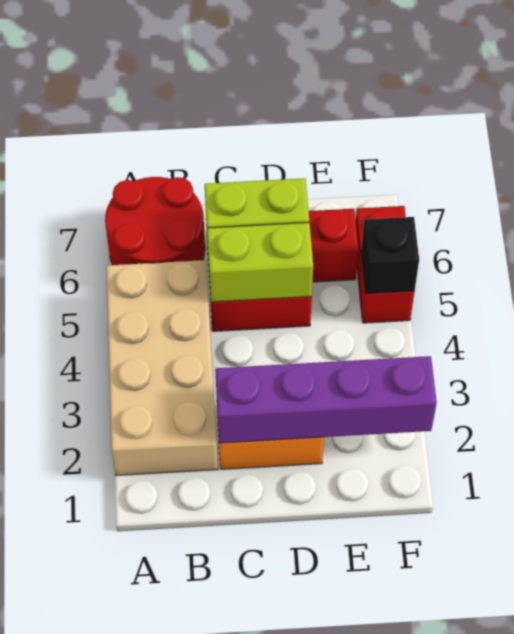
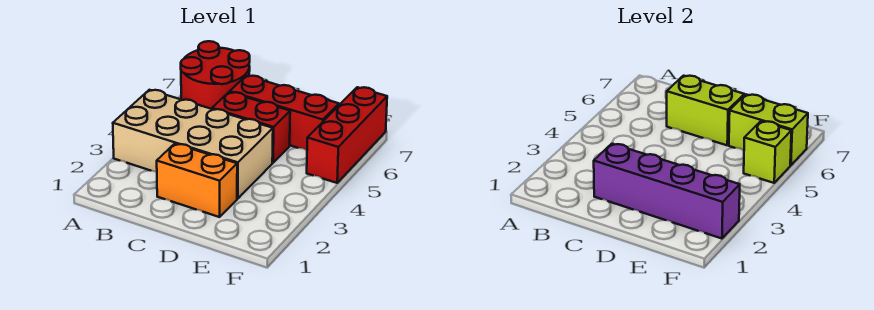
tan 2x4 brick [106,260,218,475] -> tan 2x4 brick turned to [113,90,273,199]
lime 1x2 brick [207,222,313,302] -> lime 1x2 brick moved to [729,95,808,165]
red 1x2 brick [356,206,415,323] -> red 1x3 brick [307,87,387,183]
black 1x1 brick [361,217,419,294] -> lime 1x1 brick [744,121,791,183]

